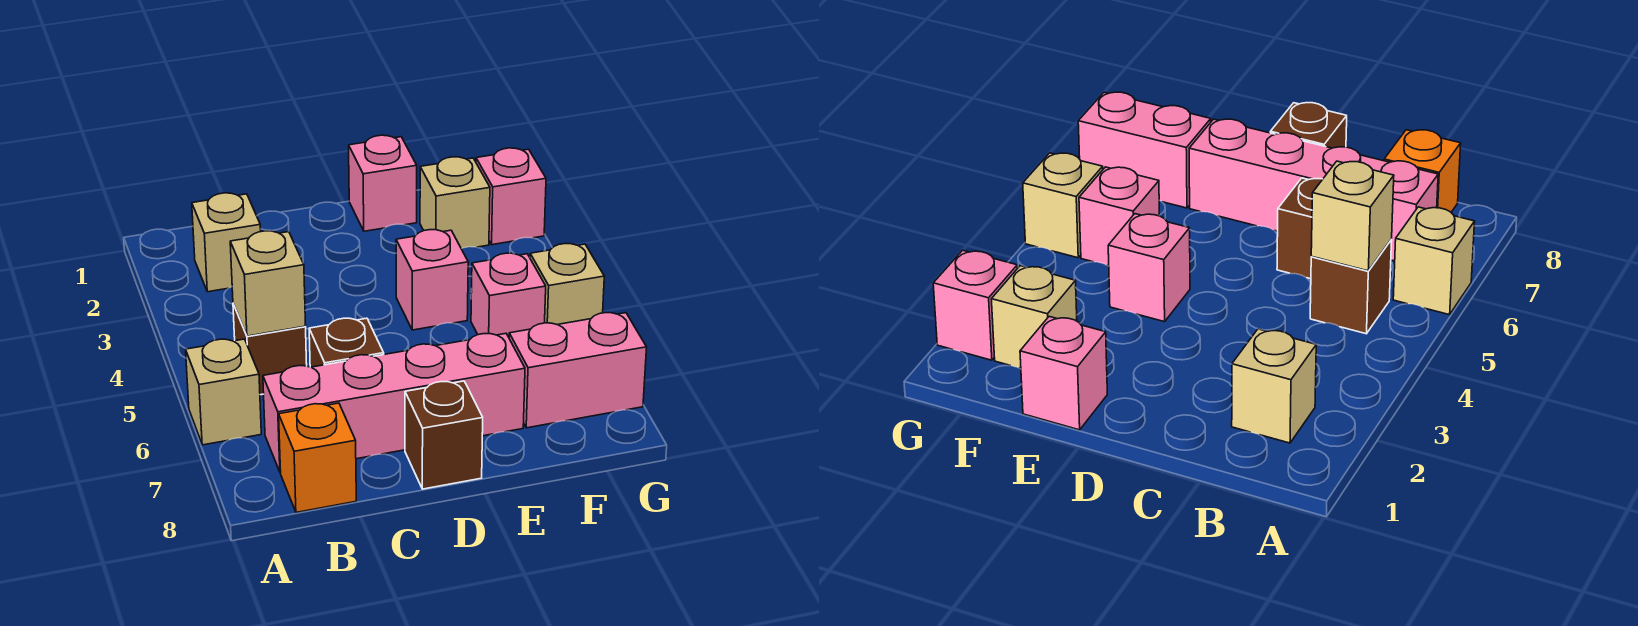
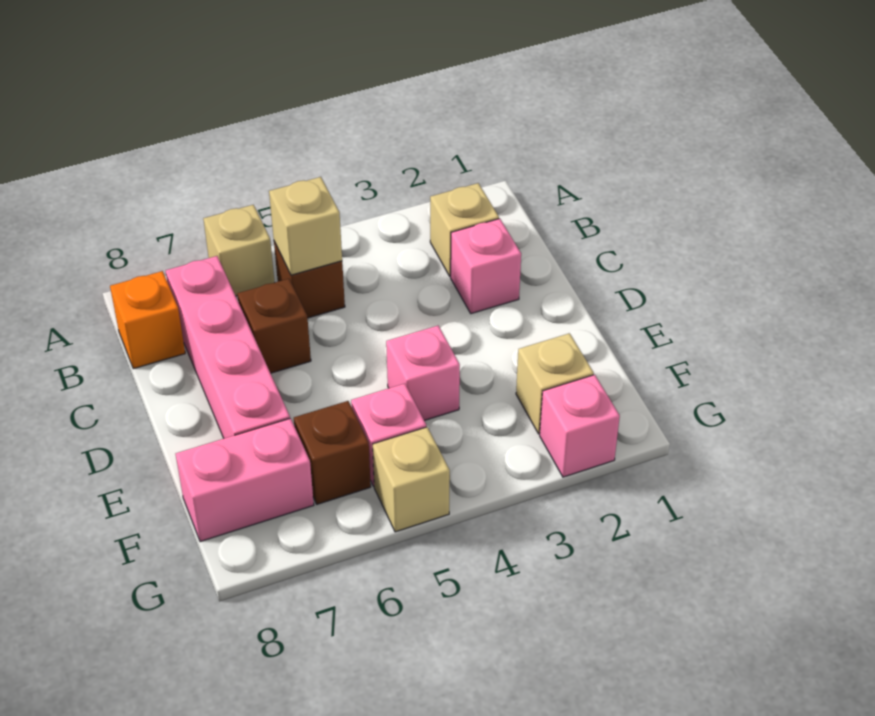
brown 1x1 brick [405,381,483,489] -> brown 1x1 brick moved to [294,401,371,504]
pink 1x1 brick [349,135,417,231] -> pink 1x1 brick moved to [451,219,521,314]
pink 1x2 brick [509,313,647,428] -> pink 1x2 brick turned to [176,418,314,542]

